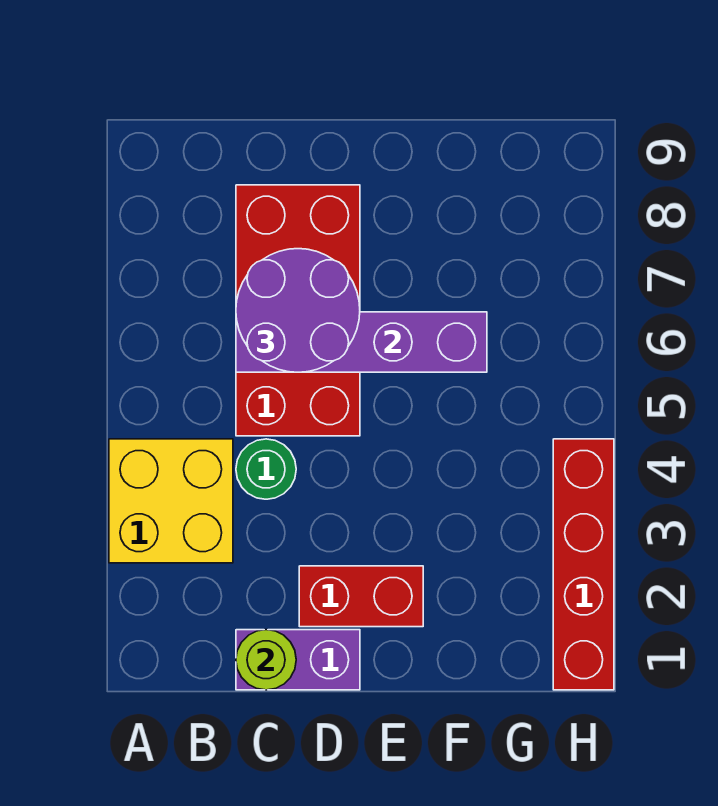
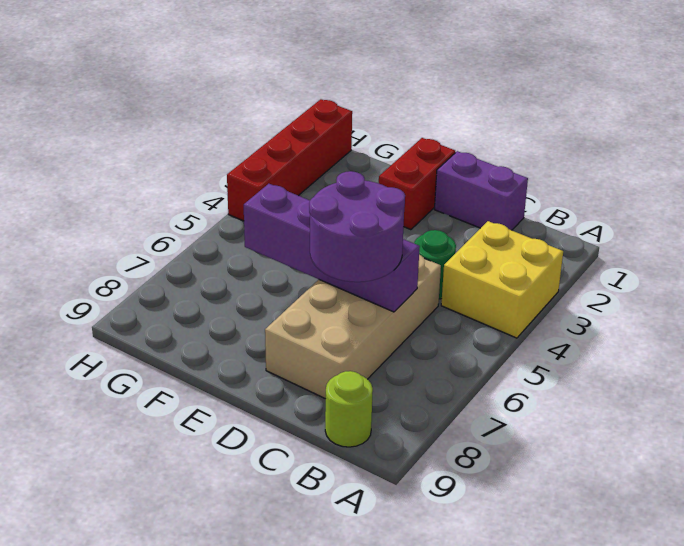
lime 1x1 round brick [236,630,296,690] -> lime 1x1 round brick moved to [325,371,373,447]
red 2x4 brick [236,185,360,436] -> tan 2x4 brick [265,255,441,399]
red 1x2 brick [299,566,423,627] -> red 1x2 brick turned to [379,138,455,230]

